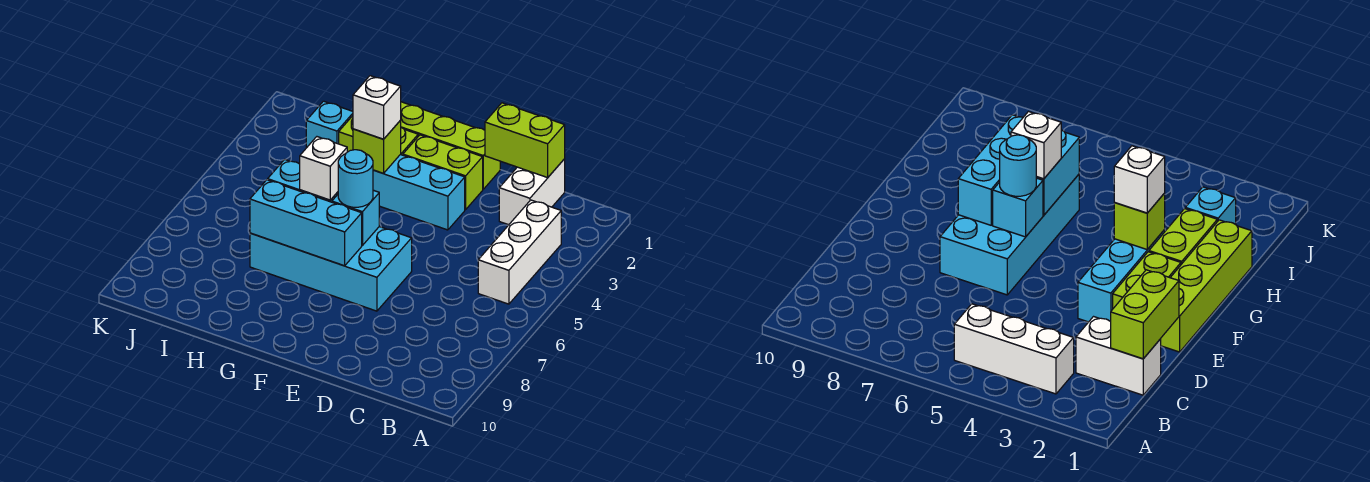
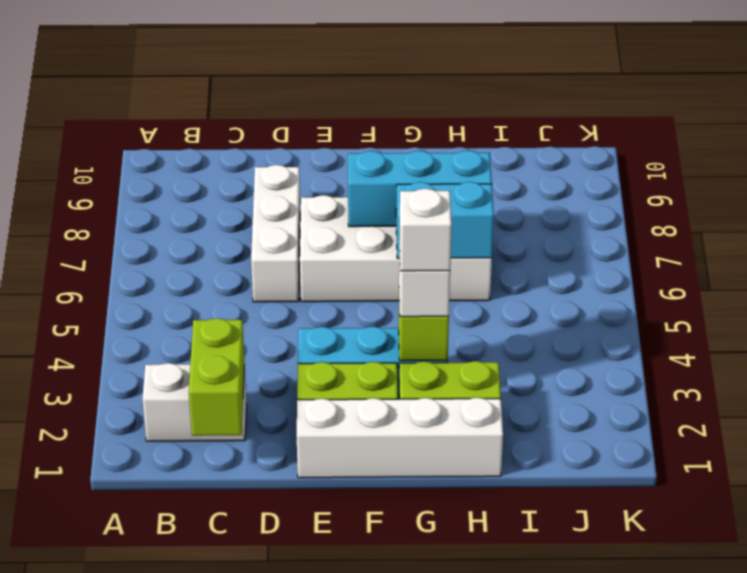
white 1x3 brick [478,200,561,304] -> white 1x3 brick moved to [251,165,300,302]
white 1x2 brick [499,159,565,225] -> white 1x2 brick turned to [143,363,247,441]
lime 1x2 brick [485,103,565,178] -> lime 1x2 brick turned to [189,318,245,436]
lime 1x4 brick [400,102,500,189] -> white 1x4 brick [297,398,503,478]
cyan 2x4 brick [250,227,412,311] -> white 2x4 brick [300,195,492,302]
cyan 1x1 brick [332,190,379,245] -> none
cyan 1x1 round brick [338,150,373,207] -> none
white 1x1 brick [300,137,347,200] -> white 1x1 brick moved to [400,188,452,271]
cyan 1x1 brick [306,101,353,148] -> none

